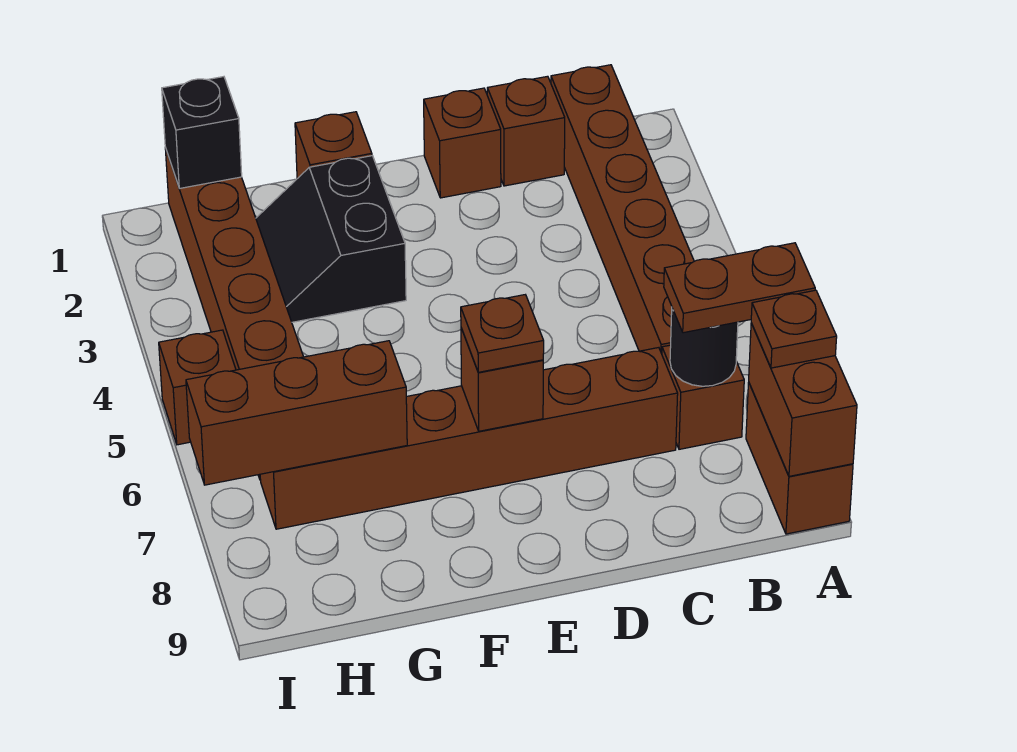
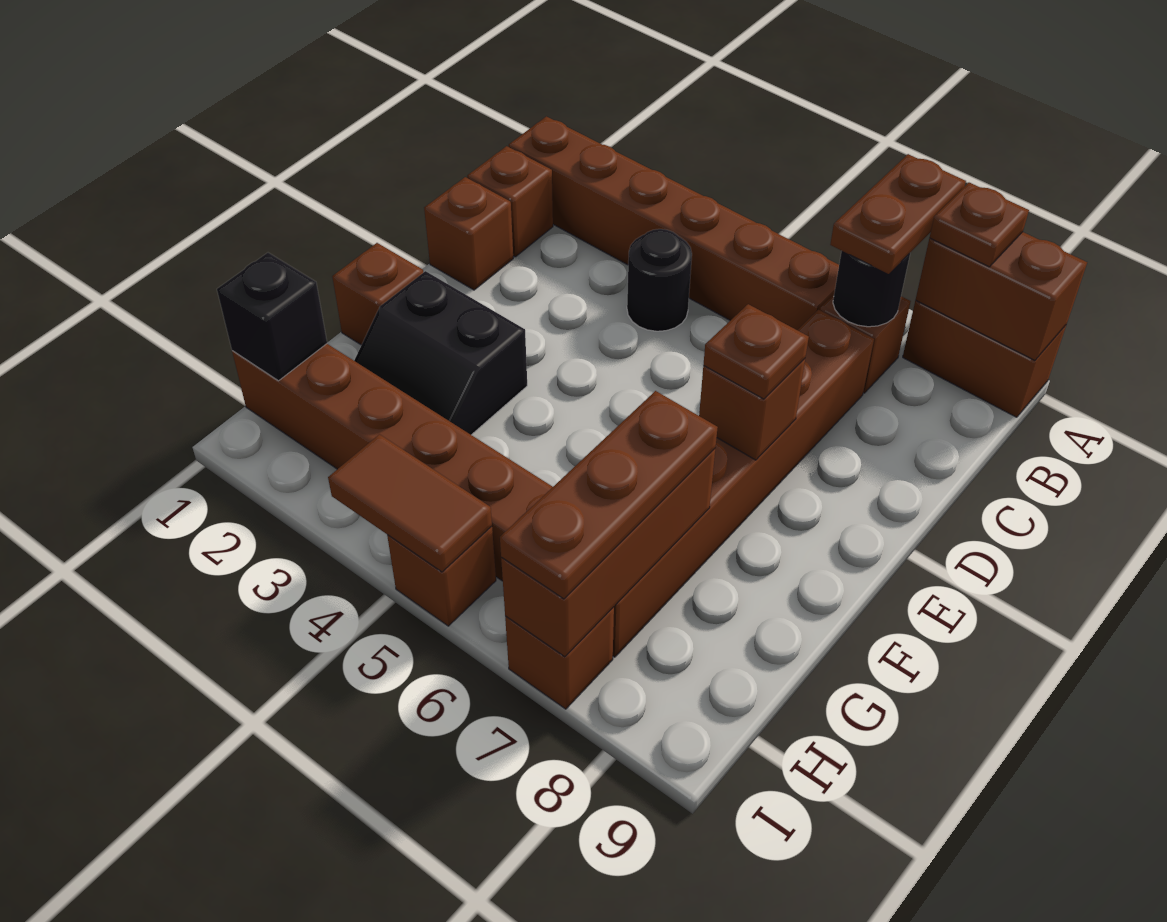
none -> black 1x1 round brick [627,229,692,331]
none -> brown 1x3 plate [500,391,718,599]
none -> brown 1x2 tile [328,434,492,572]
none -> brown 1x1 brick [505,607,614,709]

